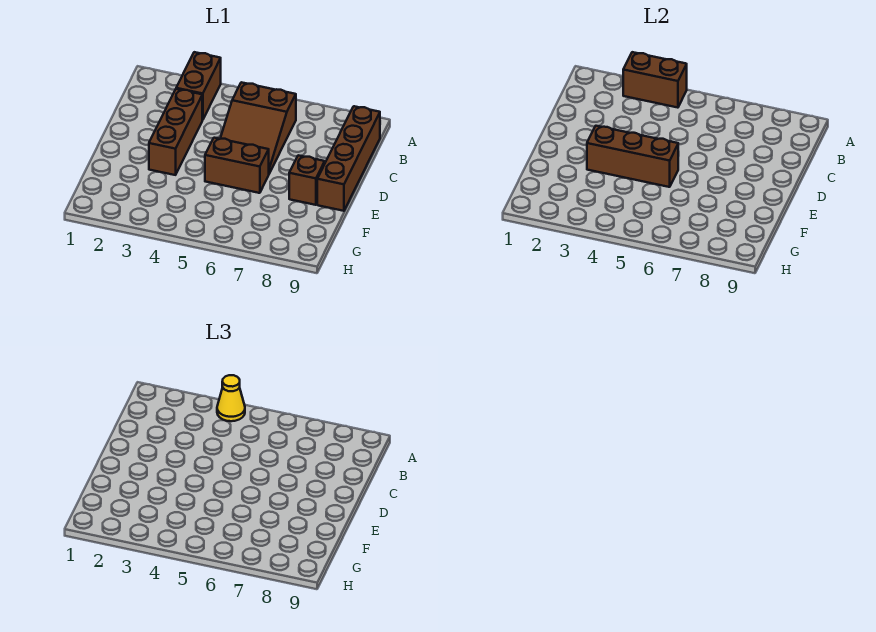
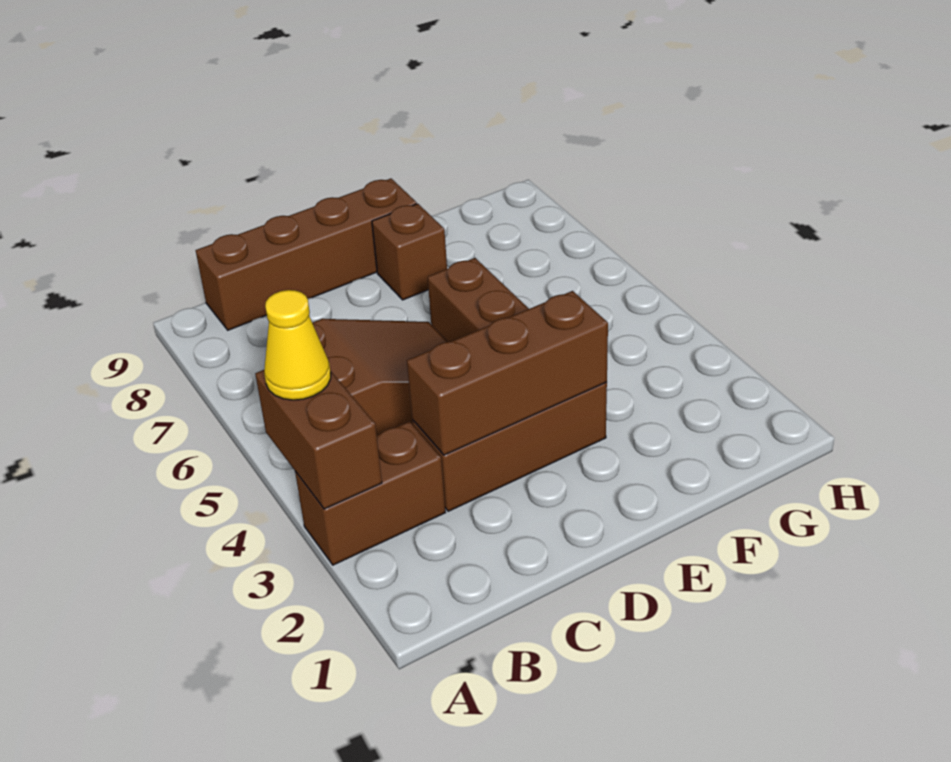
brown 1x3 brick [587,126,678,187] -> brown 1x3 brick turned to [407,291,608,455]

